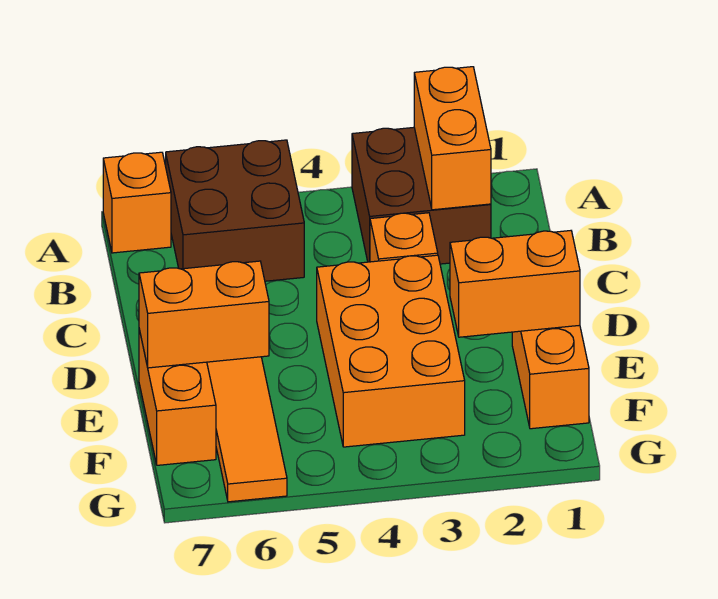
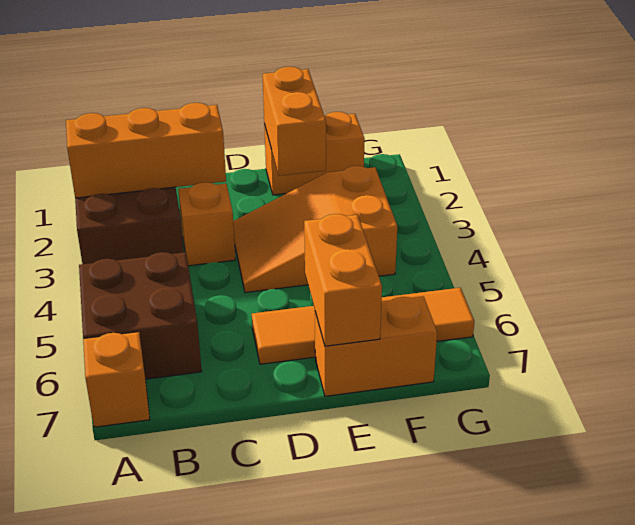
orange 1x2 brick [414,67,491,210] -> orange 1x3 brick [66,103,226,198]
orange 2x3 brick [317,255,465,447] -> orange 2x3 slope [233,166,397,292]

